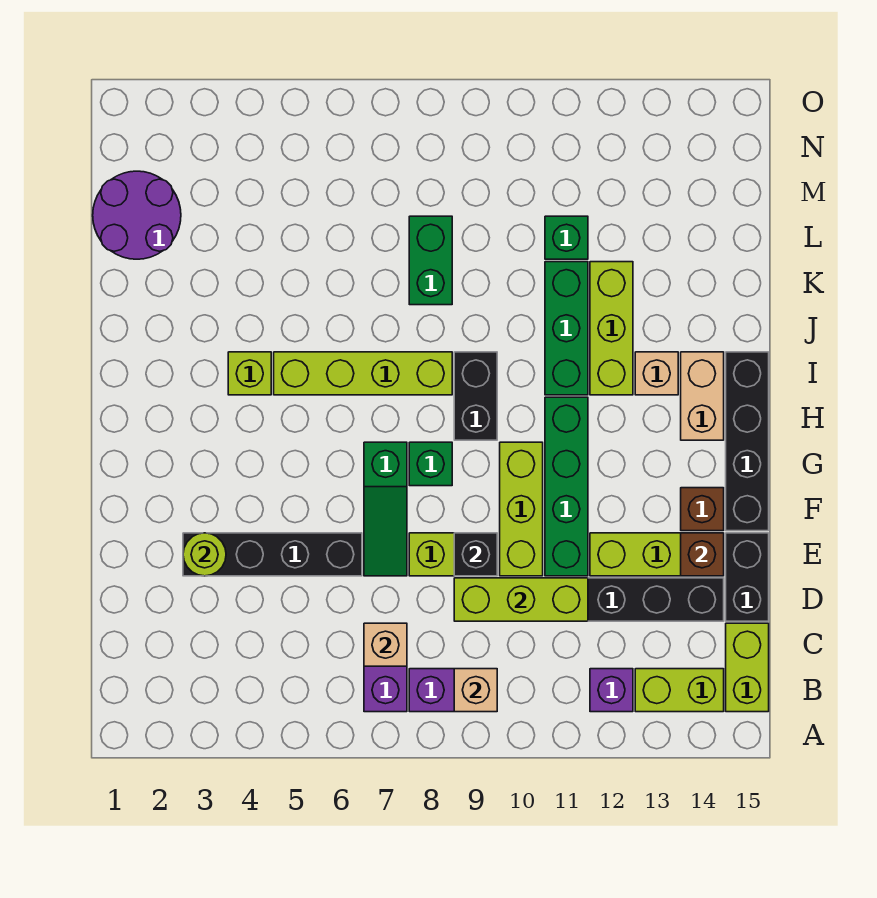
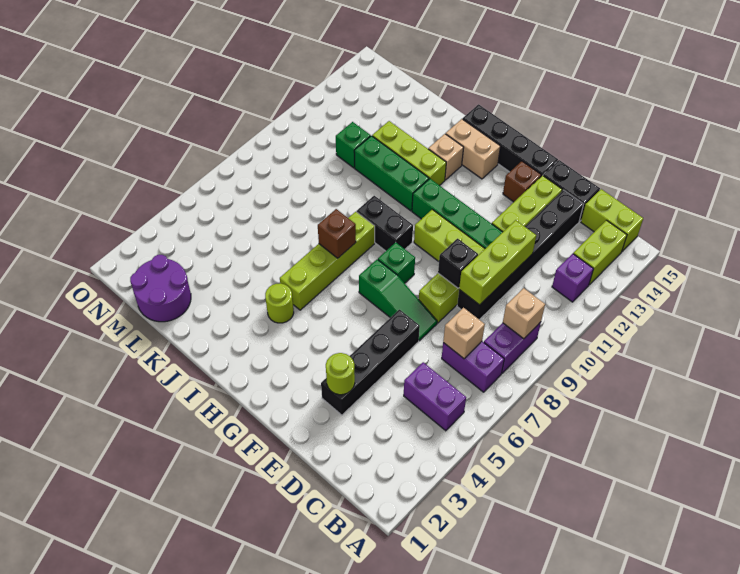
none -> purple 1x2 brick [404,362,466,431]
brown 1x1 brick [681,533,724,576] -> brown 1x1 brick moved to [318,209,356,258]
lime 1x1 brick [228,352,271,395] -> lime 1x1 round brick [265,283,294,323]
green 1x2 brick [409,216,452,305] -> none

